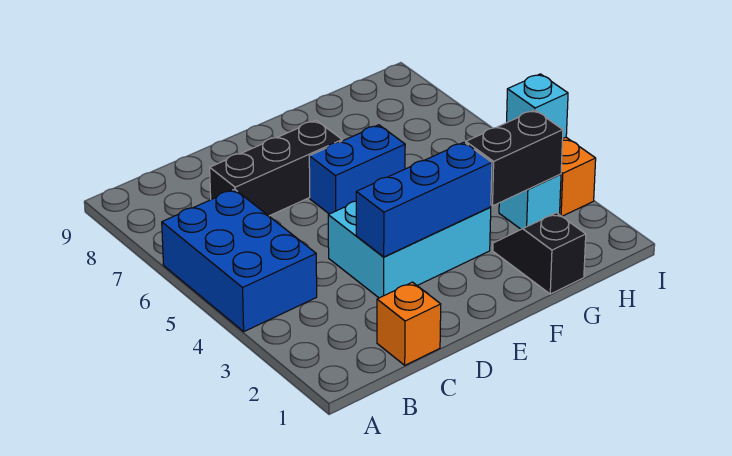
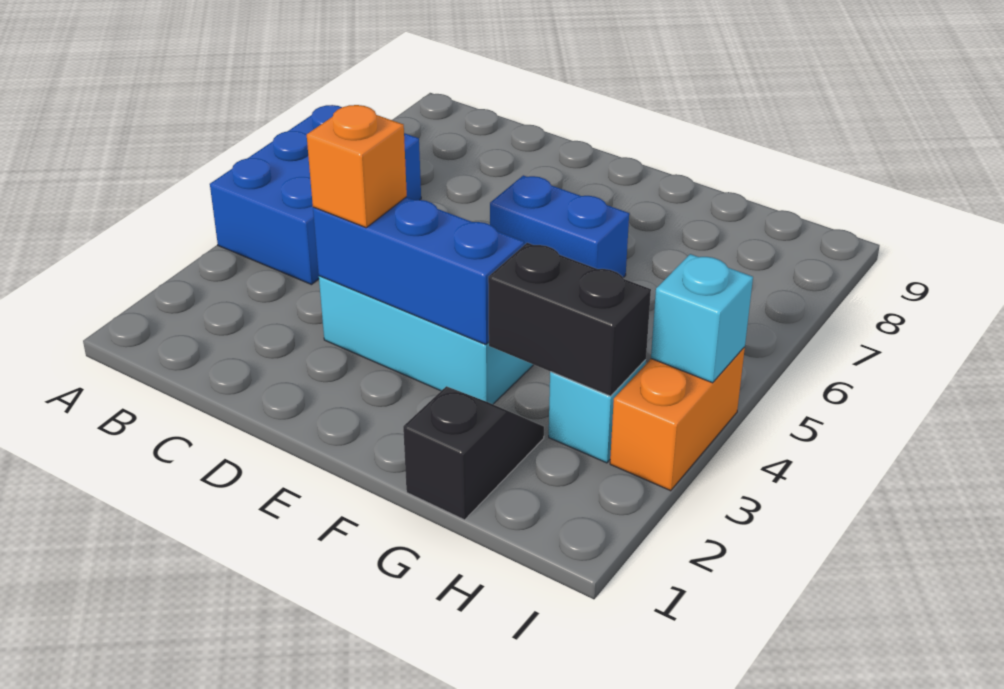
orange 1x1 brick [377,282,441,365] -> orange 1x1 brick moved to [307,105,407,228]
black 1x3 brick [210,120,342,216] -> none

